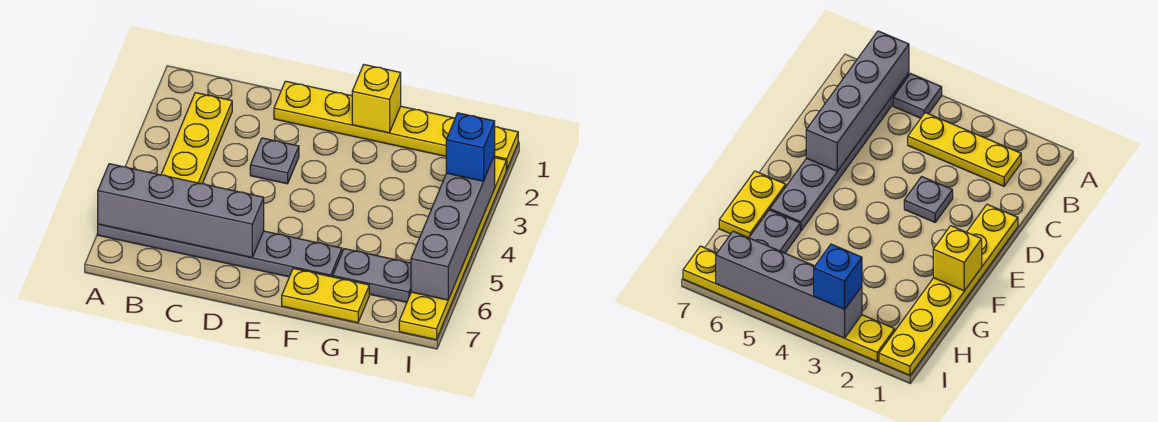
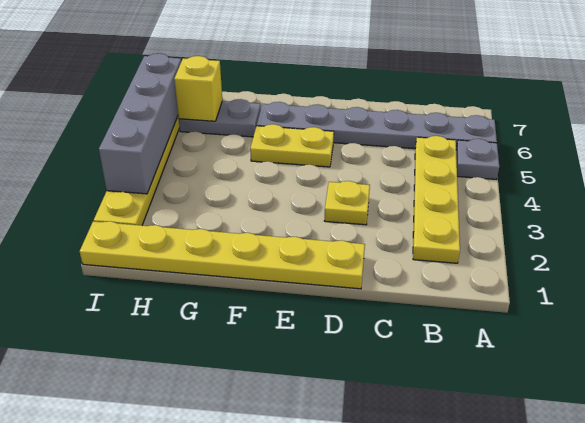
grey 1x4 brick [98,164,264,258] -> none
yellow 1x3 plate [161,93,232,184] -> yellow 1x4 plate [413,136,460,263]
grey 1x1 plate [250,138,299,184] -> yellow 1x1 plate [324,181,370,225]
yellow 1x1 brick [352,65,401,133] -> yellow 1x1 brick moved to [174,56,222,121]
yellow 1x2 plate [282,268,369,323] -> yellow 1x2 plate moved to [250,124,334,167]
blue 1x1 brick [446,113,495,181] -> none

